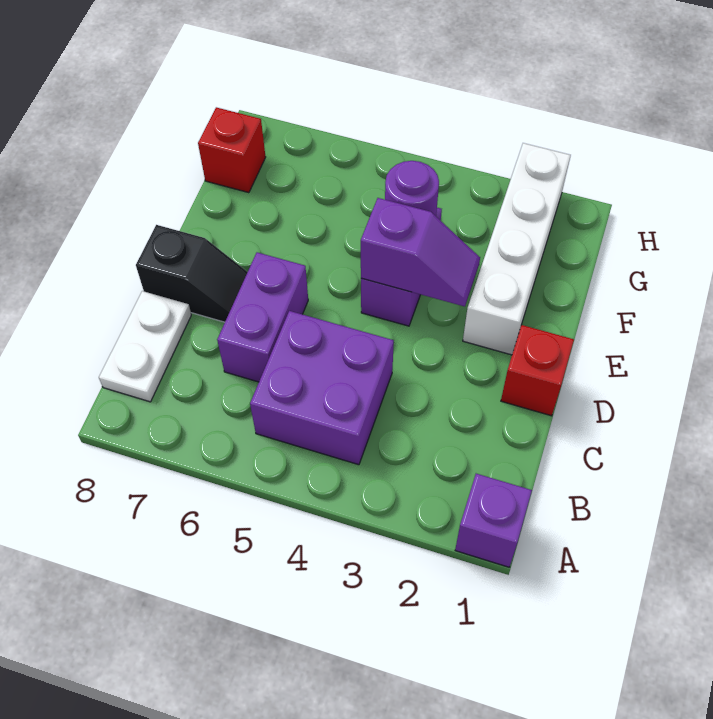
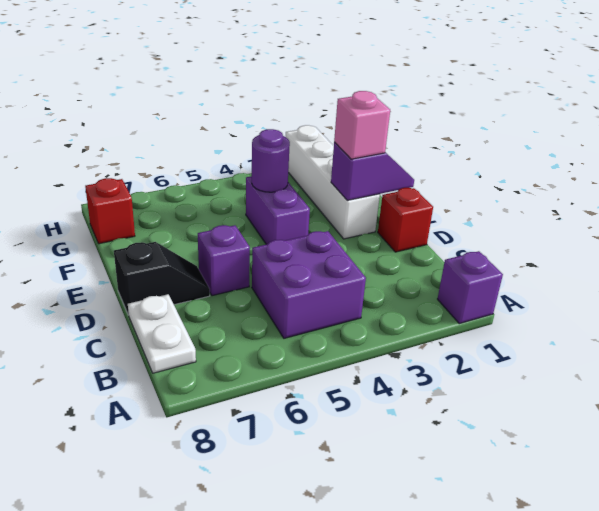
purple 1x2 brick [217,252,308,382] -> purple 1x1 brick [198,225,250,296]
none -> pink 1x1 brick [334,91,390,159]
purple 1x2 slope [361,198,480,307] -> purple 1x2 slope moved to [331,142,414,200]

